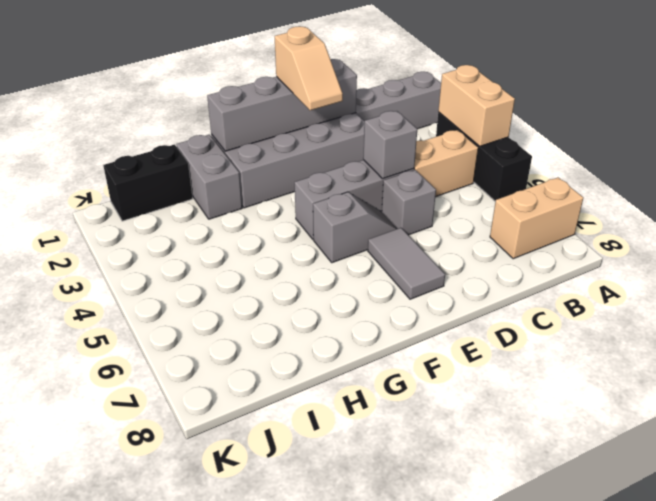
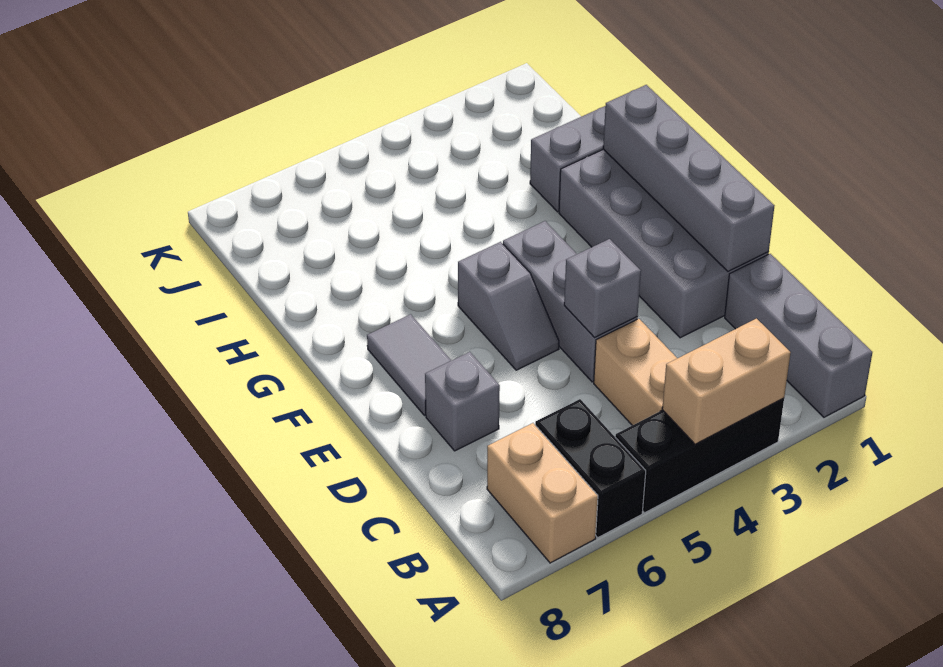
grey 1x1 brick [382,170,436,235] -> grey 1x1 brick moved to [425,352,500,451]
tan 1x2 slope [275,26,343,110] -> none
grey 1x2 tile [368,228,445,299] -> grey 1x2 tile turned to [367,314,451,416]
black 1x2 brick [103,145,193,221] -> black 1x2 brick moved to [535,399,646,538]

